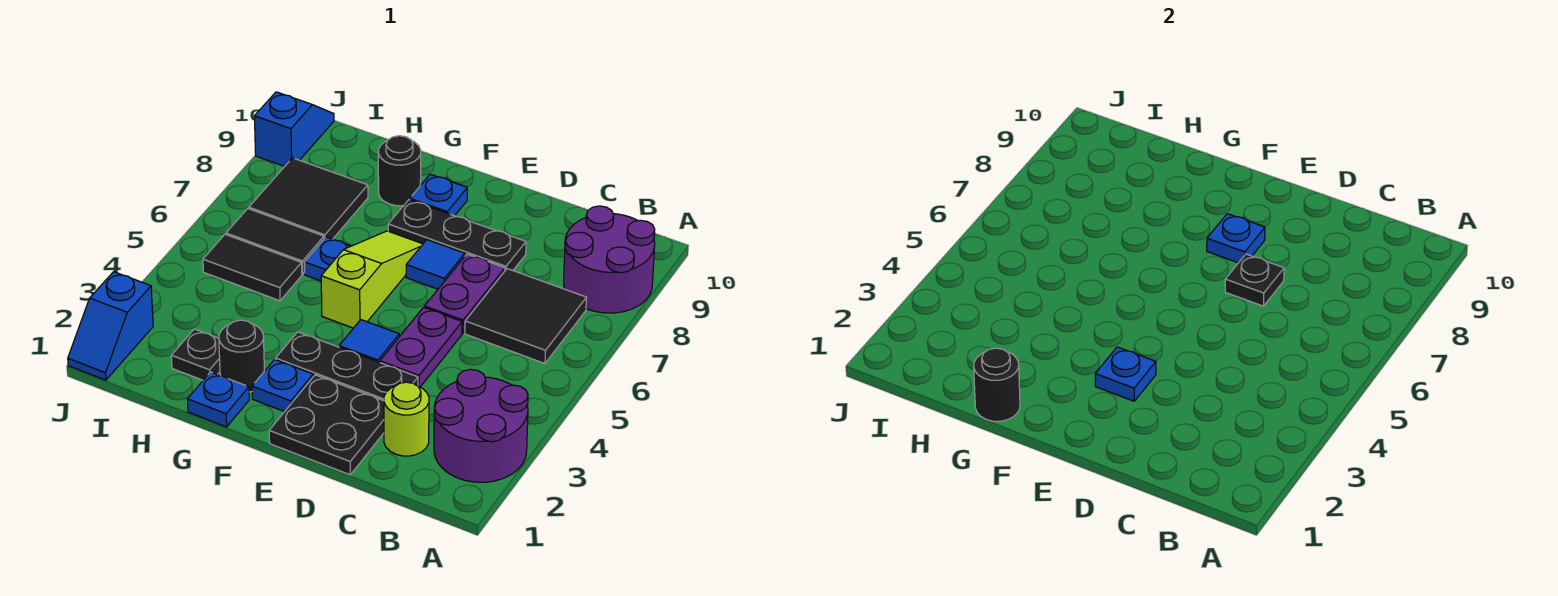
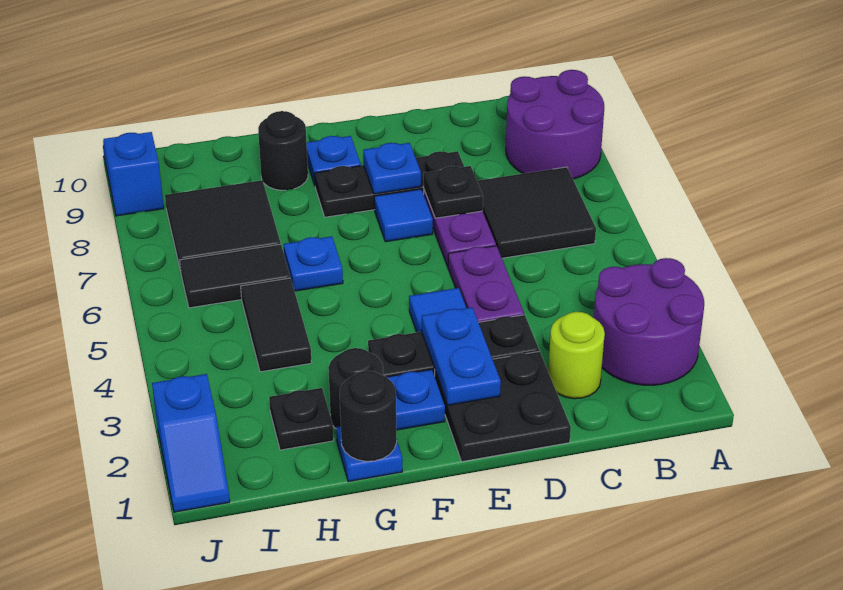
blue 1x1 plate [1095,347,1156,401] -> blue 1x2 plate [422,307,501,405]
lime 1x3 slope [321,231,423,328] -> none
black 1x2 tile [203,234,302,301] -> black 1x2 tile turned to [241,278,312,372]

